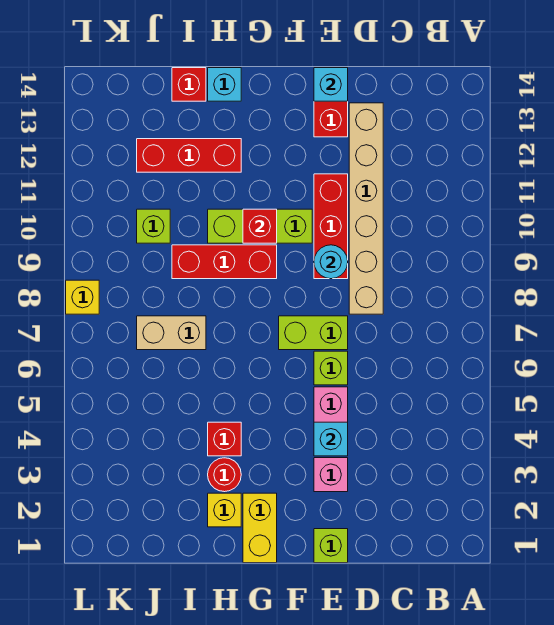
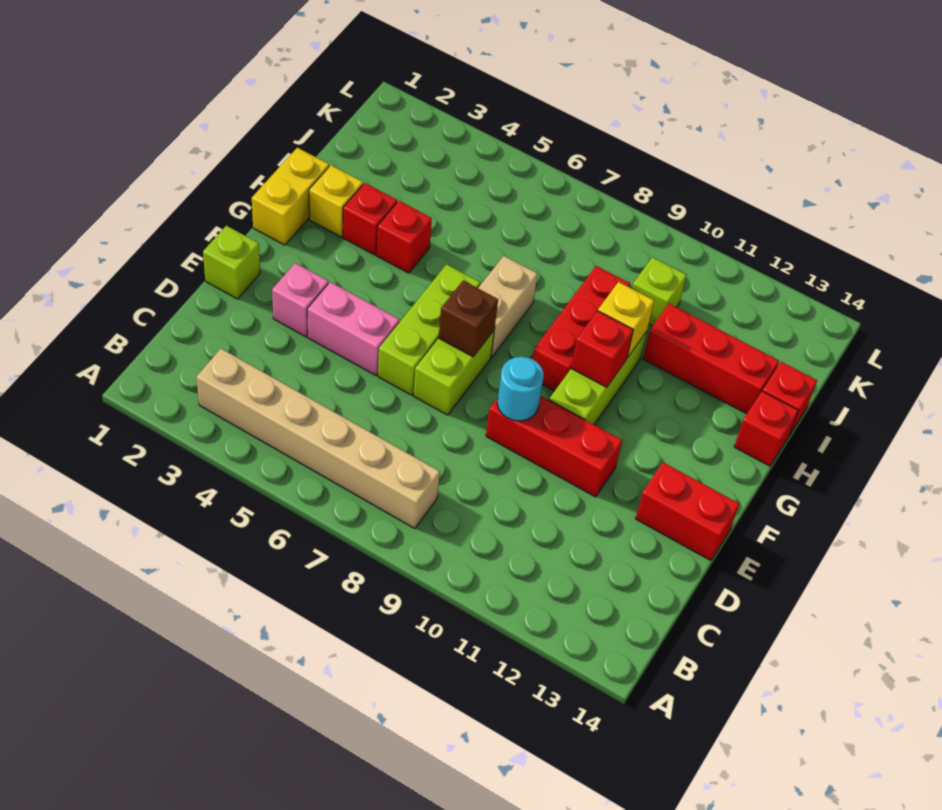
tan 1x6 brick [349,103,383,314] -> tan 1x6 brick moved to [196,349,440,529]
cyan 1x1 brick [314,422,348,456] -> none
lime 1x1 brick [314,351,348,385] -> lime 1x3 brick [378,264,480,395]
cyan 1x1 brick [314,68,348,101] -> none
none -> brown 1x1 brick [439,281,498,357]
yellow 1x2 brick [243,493,277,563] -> yellow 1x2 brick turned to [252,148,329,245]
red 1x1 round brick [208,458,241,492] -> red 1x1 brick [343,183,397,255]
red 1x3 brick [137,139,241,172] -> red 1x3 brick turned to [643,304,779,414]
cyan 1x1 brick [208,68,241,101] -> red 1x1 brick [734,391,798,466]
tan 1x2 brick [137,316,206,350] -> tan 1x2 brick moved to [478,256,538,357]
yellow 1x1 brick [66,280,99,314] -> yellow 1x1 brick moved to [598,282,654,358]

